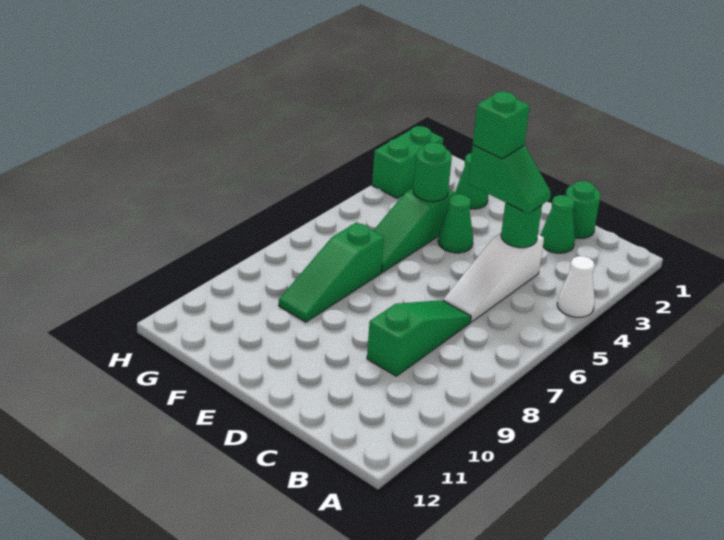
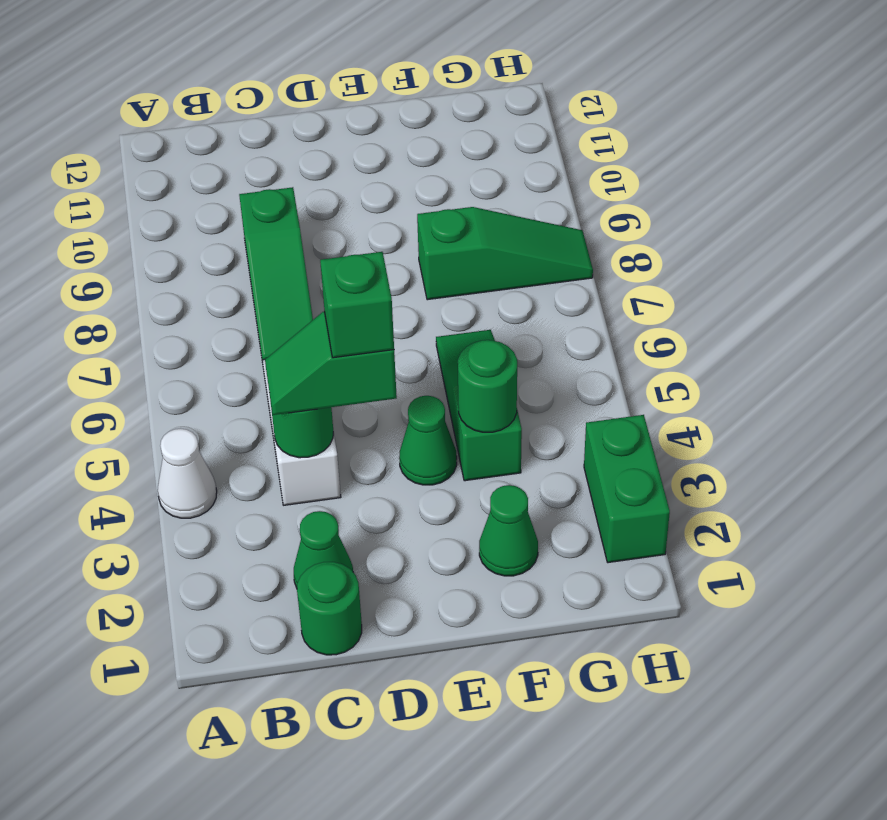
green 1x3 slope [279,222,384,322] -> green 1x3 slope turned to [417,207,593,300]

